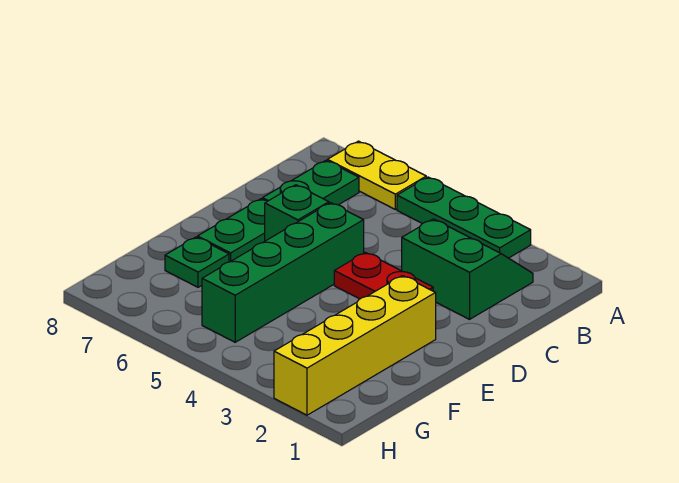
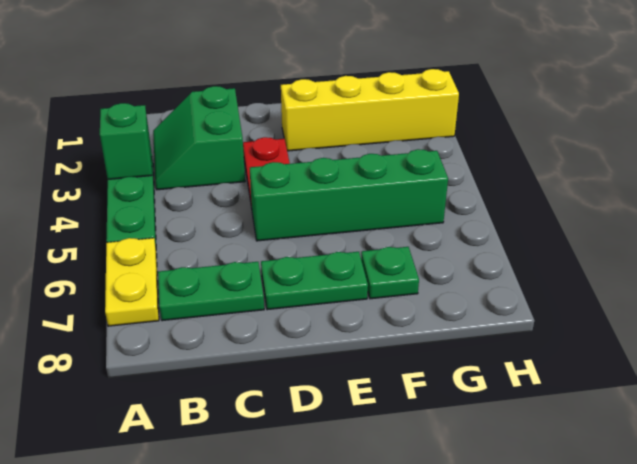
green 1x1 brick [265,185,329,241] -> green 1x1 brick moved to [100,103,152,179]

